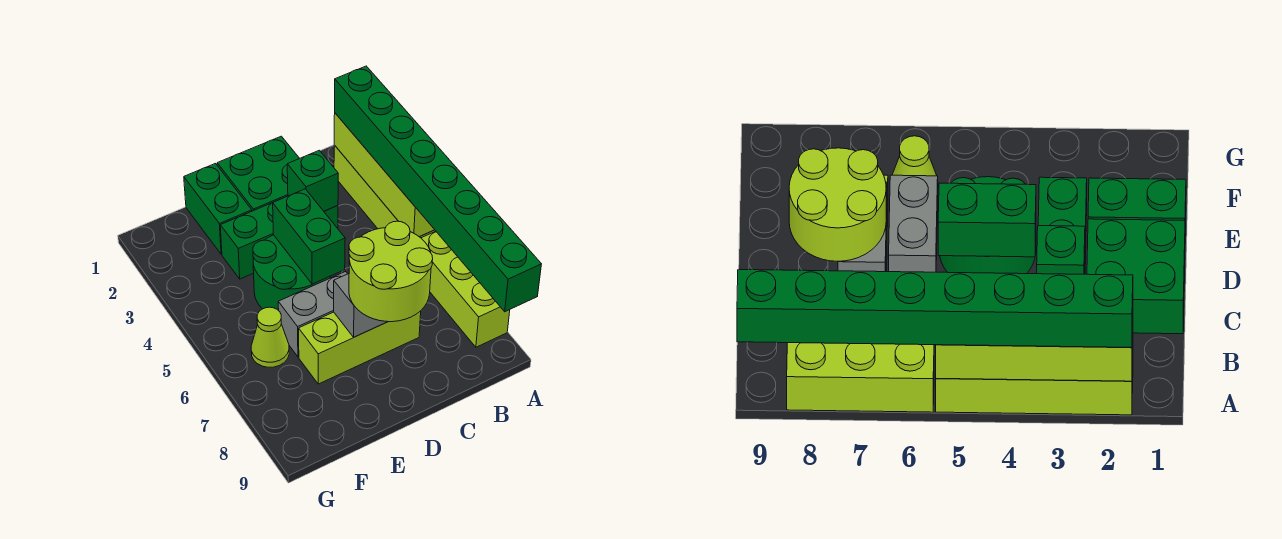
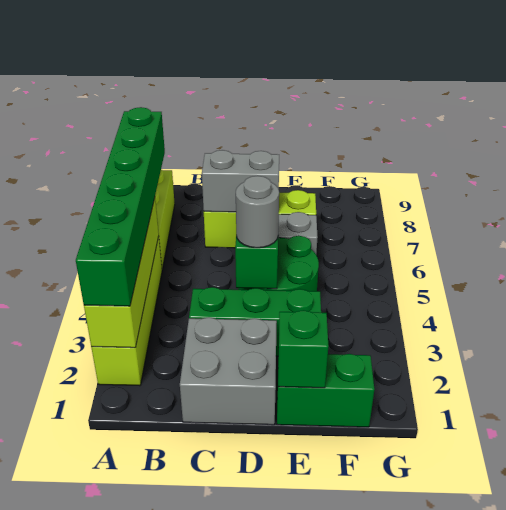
green 1x8 brick [335,66,541,312] -> green 1x6 brick [76,107,165,306]
green 2x2 brick [217,136,299,211] -> grey 2x2 brick [180,317,277,425]
green 1x1 brick [287,150,338,211] -> green 1x1 brick moved to [278,310,328,388]
lime 2x2 round brick [349,221,433,322] -> none
none -> grey 1x1 round brick [236,176,279,248]
green 1x2 brick [184,164,252,254] -> green 1x2 brick turned to [277,354,374,427]
lime 1x1 cone [251,307,289,367] -> none

